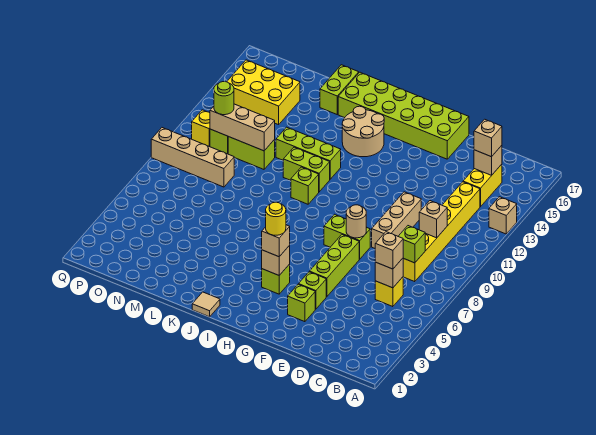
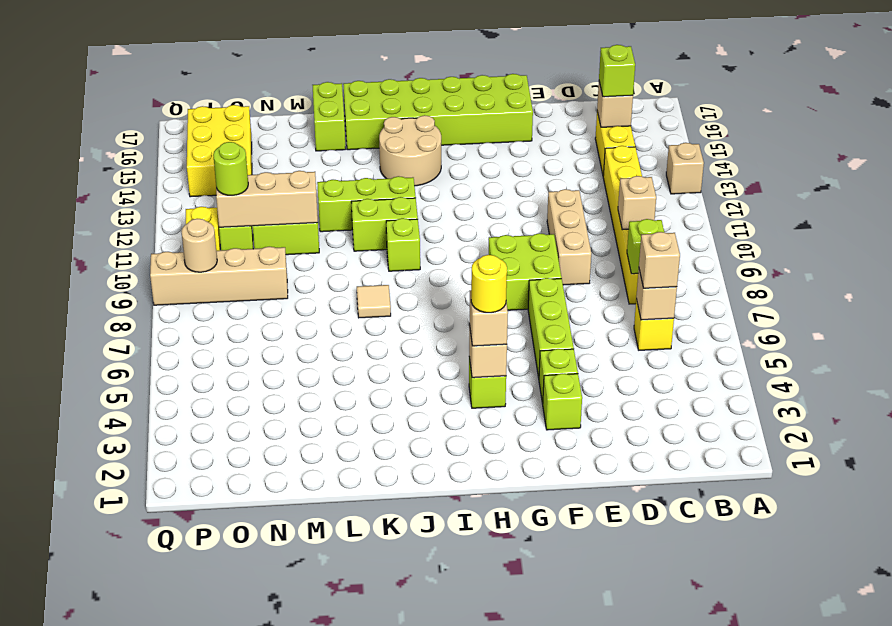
tan 1x1 brick [474,119,502,157] -> lime 1x1 brick [599,45,635,97]
lime 1x2 brick [324,214,370,259] -> lime 2x2 brick [489,233,562,310]
tan 1x1 round brick [346,205,366,238] -> tan 1x1 round brick moved to [181,219,217,272]
tan 1x1 tile [192,292,220,317] -> tan 1x1 tile moved to [357,285,391,318]
yellow 2x3 brick [227,60,300,125] -> yellow 2x3 brick turned to [187,105,252,197]

